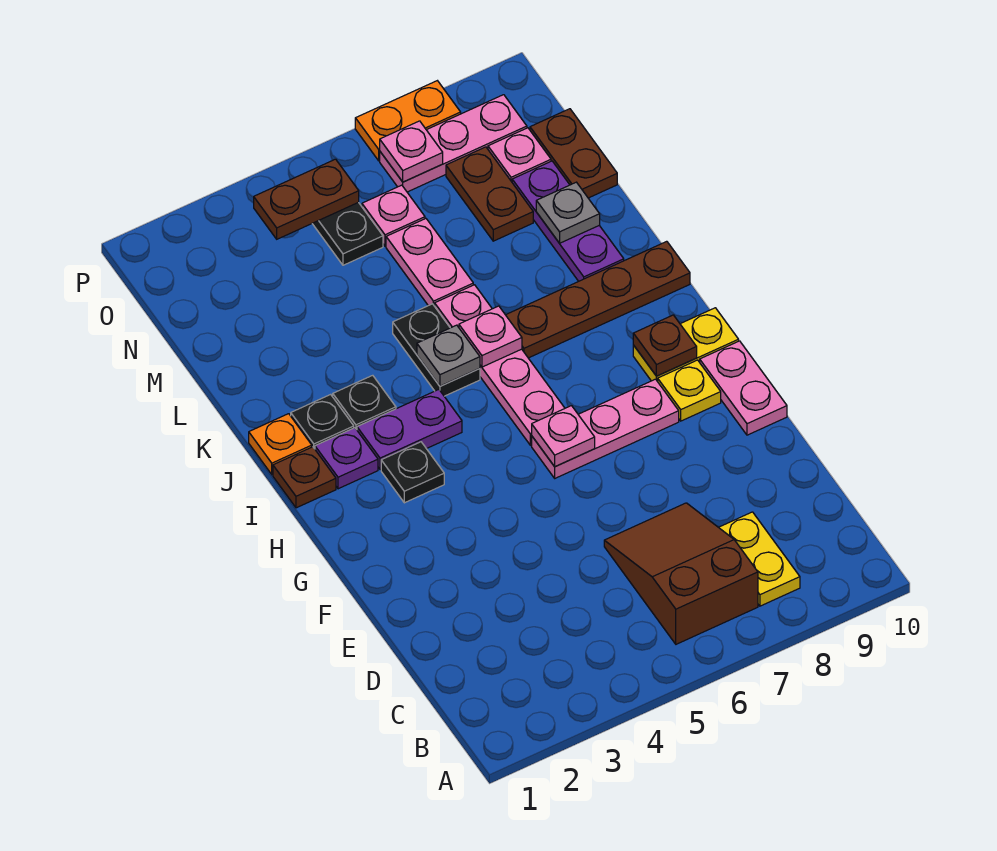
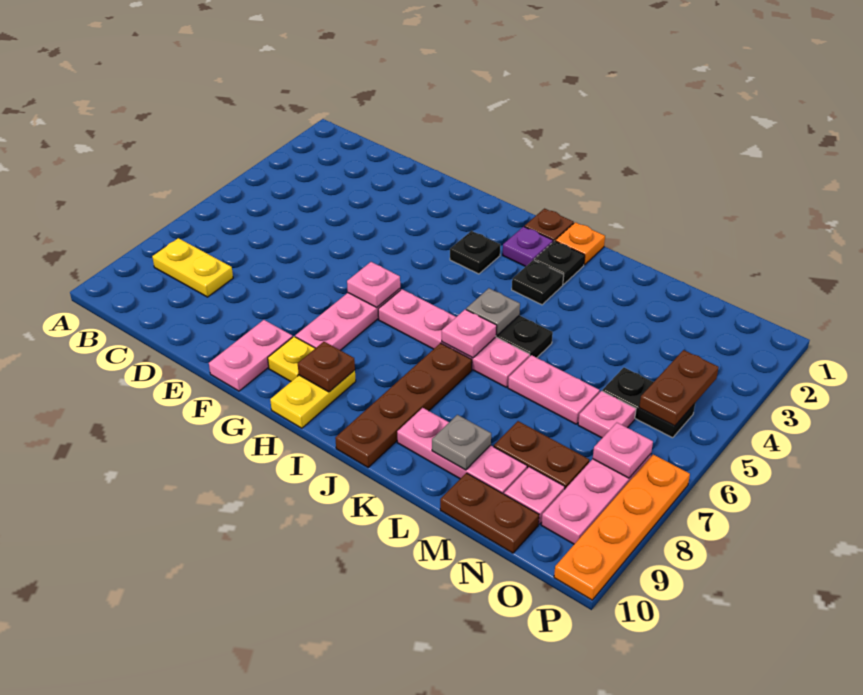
brown 2x3 slope [604,503,758,644] -> none
pink 1x2 plate [700,341,787,435] -> pink 1x2 plate turned to [209,320,293,391]
purple 1x2 plate [357,390,462,470] -> none
purple 1x3 plate [512,161,624,281] -> pink 1x3 plate [397,408,527,494]
orange 1x2 plate [355,81,461,161] -> orange 1x4 plate [554,455,690,600]

